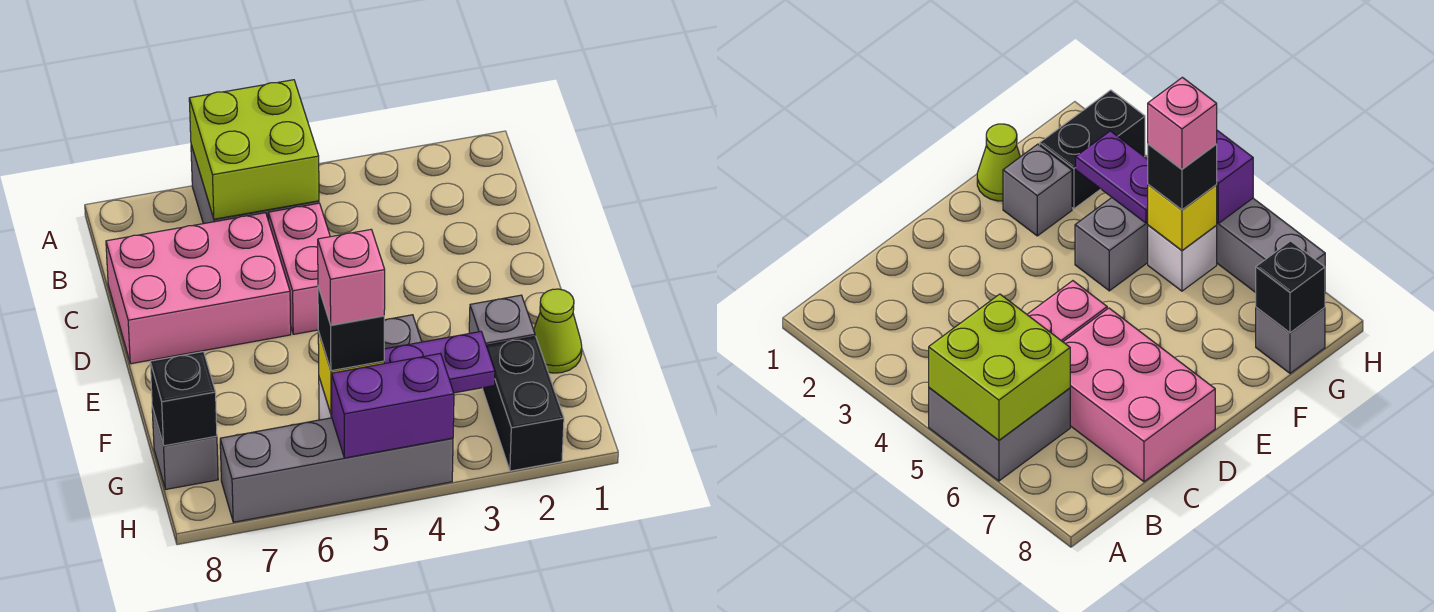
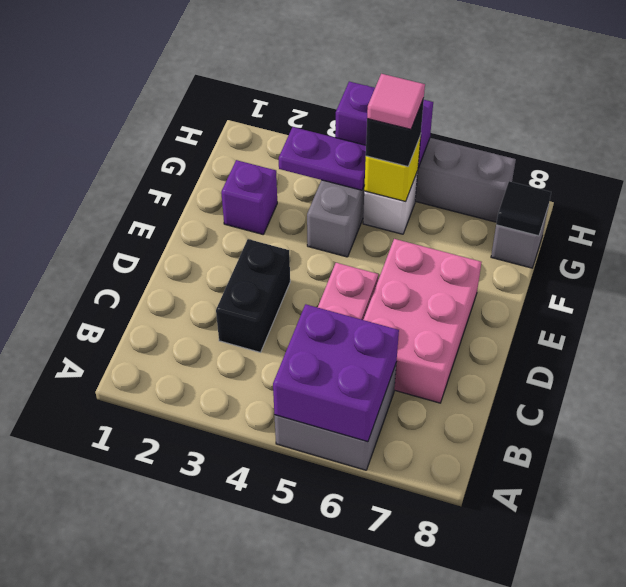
lime 2x2 brick [189,80,319,219] -> purple 2x2 brick [273,304,399,442]
pink 2x3 brick [106,213,291,364] -> pink 2x3 brick turned to [363,239,481,403]
lime 1x1 cone [534,289,582,373] -> none
grey 1x1 brick [469,295,535,345] -> purple 1x1 brick [221,160,277,234]
black 1x2 brick [483,336,564,471] -> black 1x2 brick moved to [216,239,290,352]
pink 1x1 brick [318,230,385,325] -> pink 1x1 tile [367,74,425,129]
black 1x1 brick [150,352,217,446] -> black 1x1 tile [496,181,551,236]

